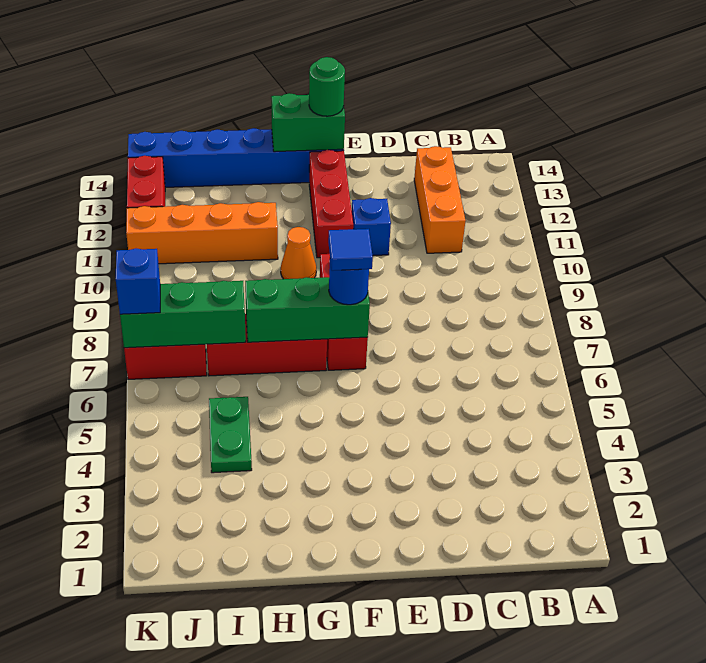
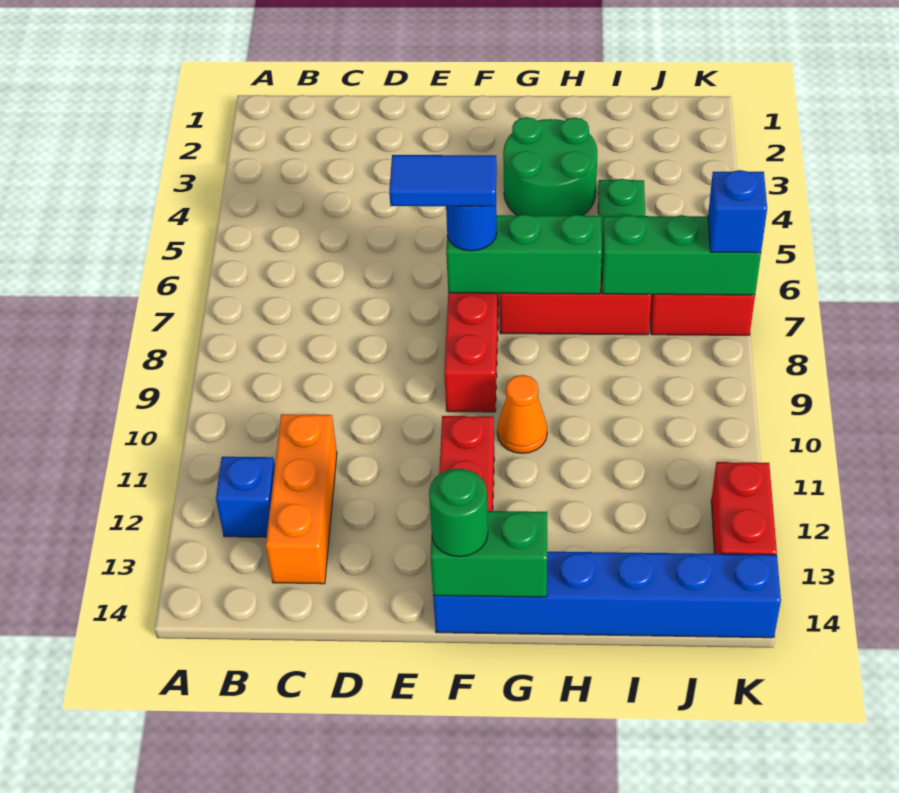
blue 1x1 brick [352,198,391,256] -> blue 1x1 brick moved to [216,457,275,537]
blue 1x1 tile [328,229,373,271] -> blue 1x2 tile [389,155,497,207]
none -> green 2x2 round brick [503,117,598,216]
orange 1x4 brick [126,202,278,264] -> none

